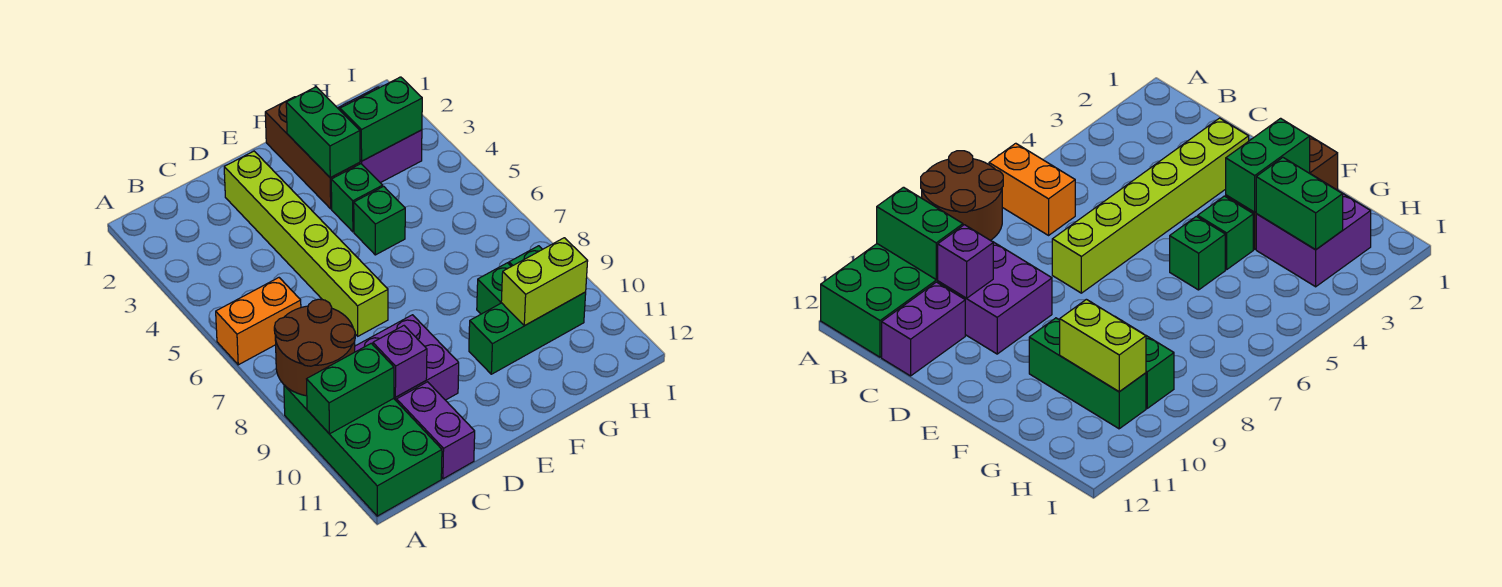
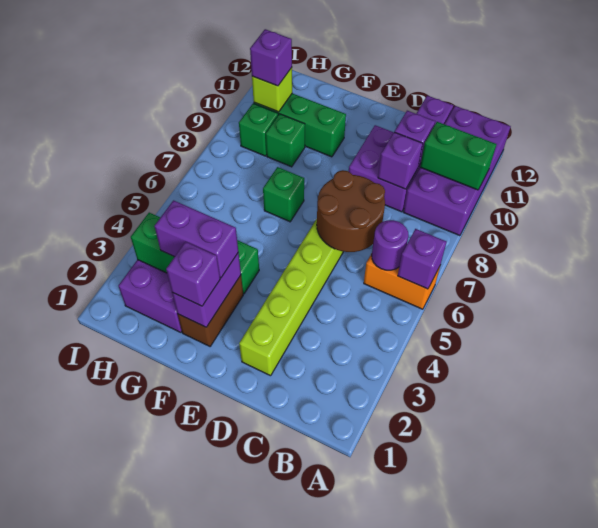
none -> purple 1x1 brick [398,229,446,289]
brown 2x2 round brick [274,299,355,396] -> brown 2x2 round brick moved to [317,170,385,252]
green 2x4 brick [284,385,442,516] -> purple 2x4 brick [403,106,511,236]
none -> purple 1x1 round brick [372,220,408,270]
none -> purple 1x1 brick [378,132,423,189]
brown 1x3 brick [265,97,360,209] -> brown 1x2 brick [178,275,243,346]
green 1x2 brick [286,87,360,178] -> purple 1x2 brick [172,252,241,327]
none -> purple 1x1 brick [166,242,220,306]
none -> purple 1x2 brick [154,200,238,278]
green 1x1 brick [354,186,405,255] -> green 1x1 brick moved to [263,167,304,222]
lime 1x2 brick [501,238,588,326] -> lime 1x1 brick [252,68,292,112]
none -> purple 1x1 brick [250,29,292,86]

